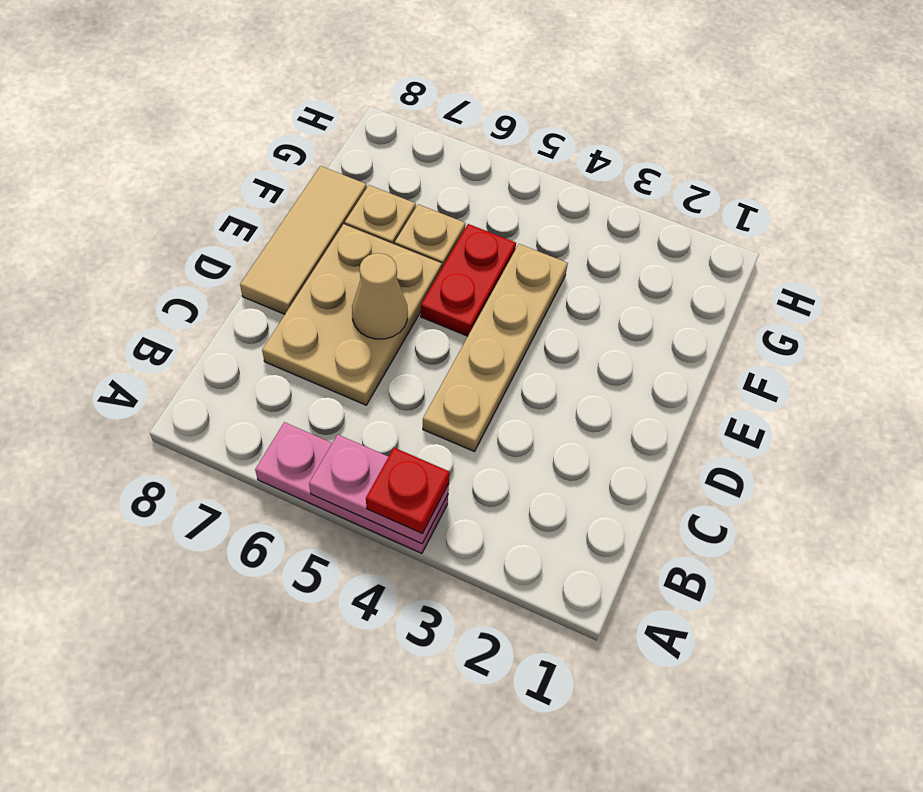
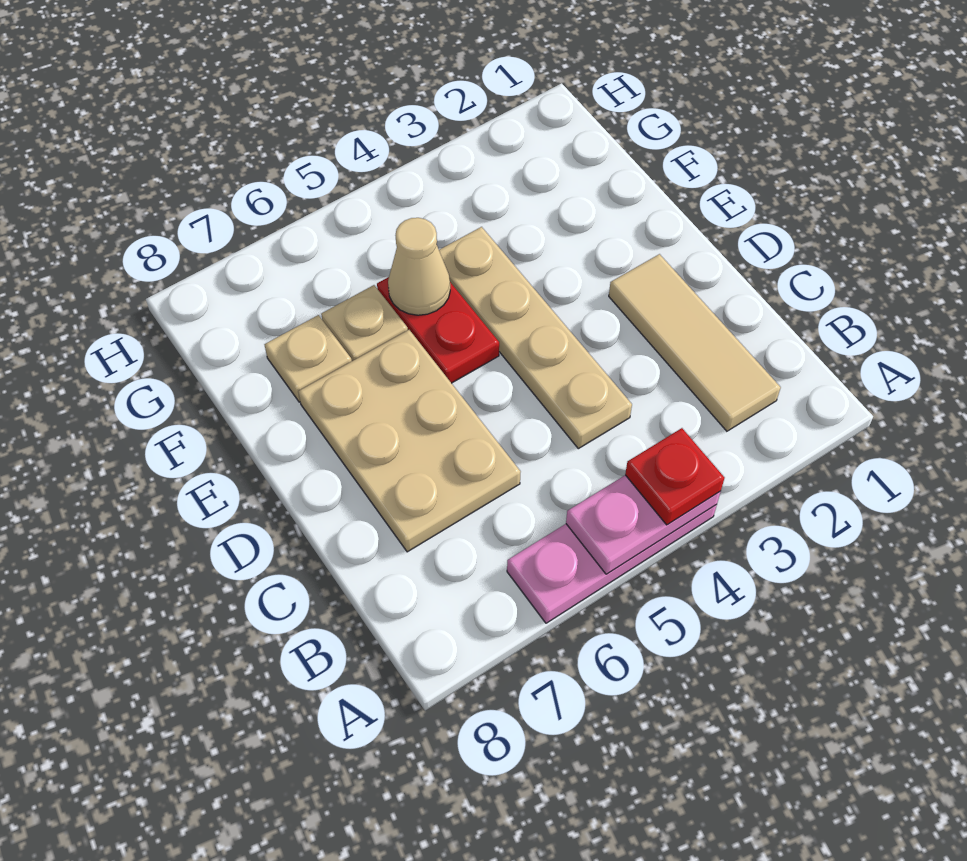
tan 1x1 cone [352,253,408,339] -> tan 1x1 cone moved to [388,218,450,315]
tan 1x3 tile [240,166,367,314] -> tan 1x3 tile moved to [609,254,781,431]

